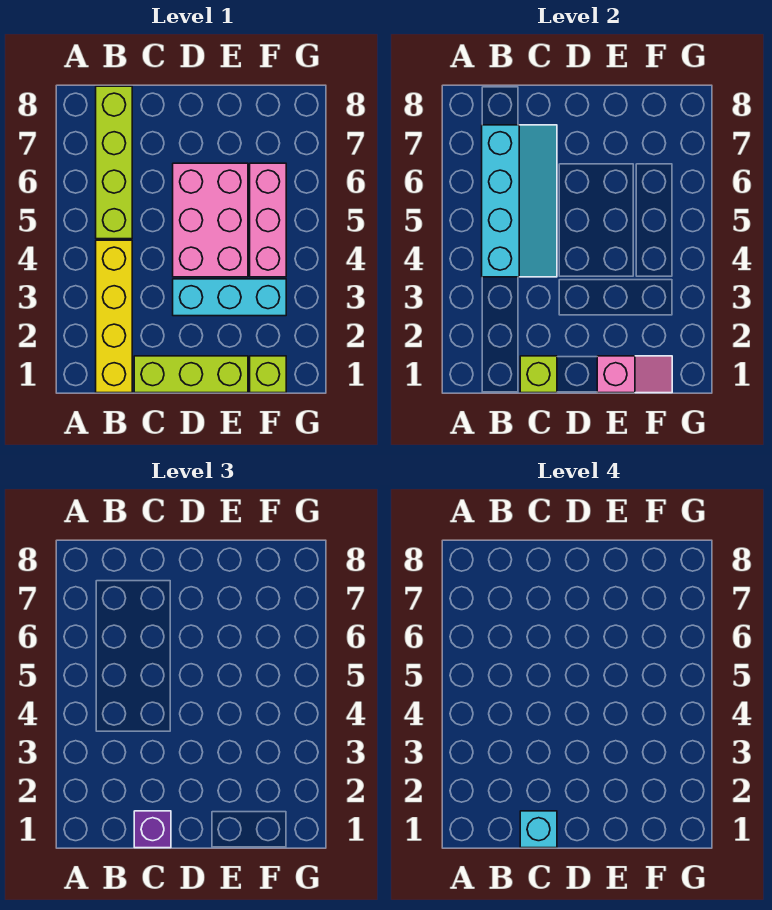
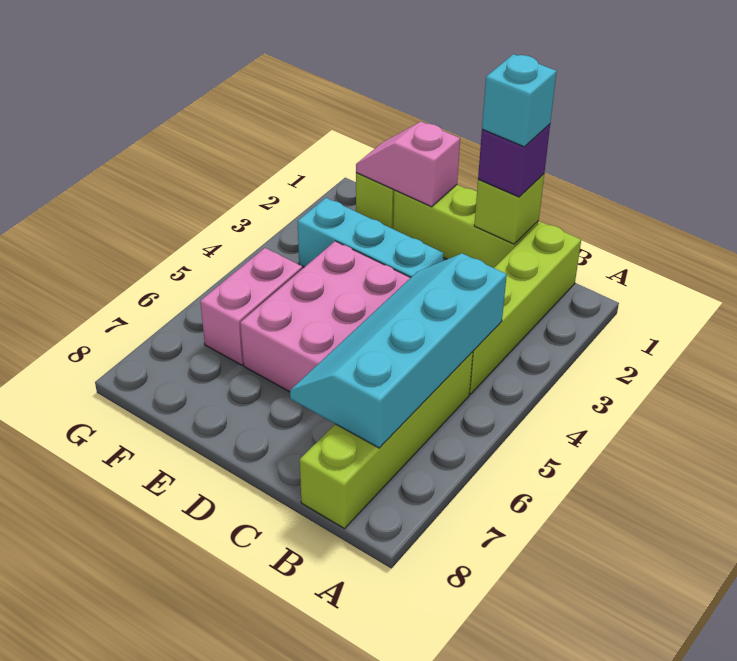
yellow 1x4 brick [96,240,132,393] -> lime 1x4 brick [469,222,581,394]
pink 1x3 brick [250,163,286,277] -> pink 1x2 brick [200,248,302,365]

